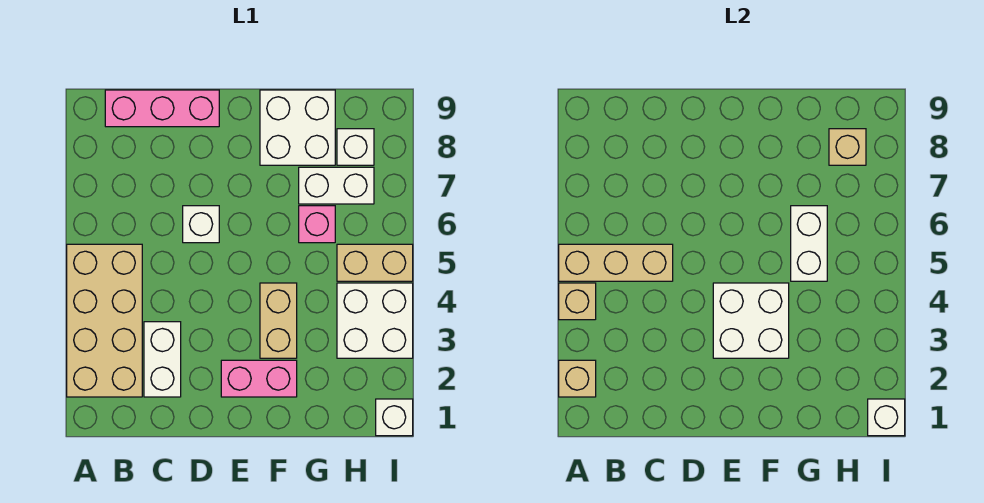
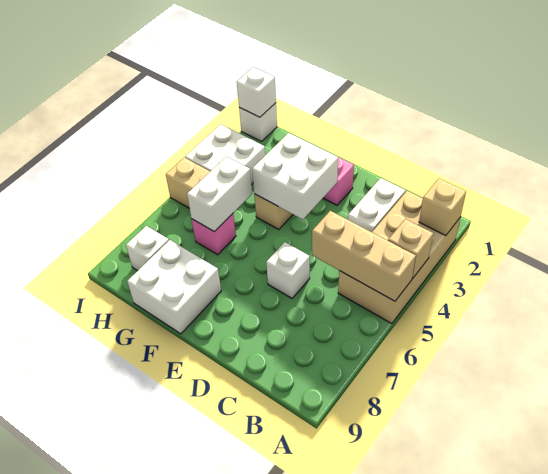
pink 1x3 brick [105,90,219,127] -> none
white 1x2 brick [299,167,374,204] -> none
tan 1x1 brick [829,129,866,165] -> none

